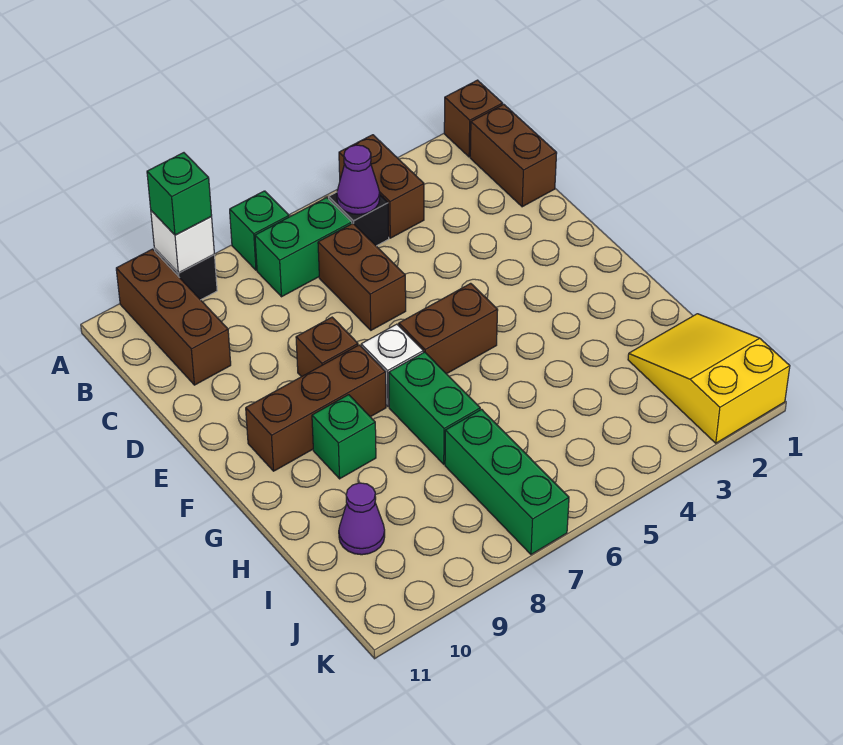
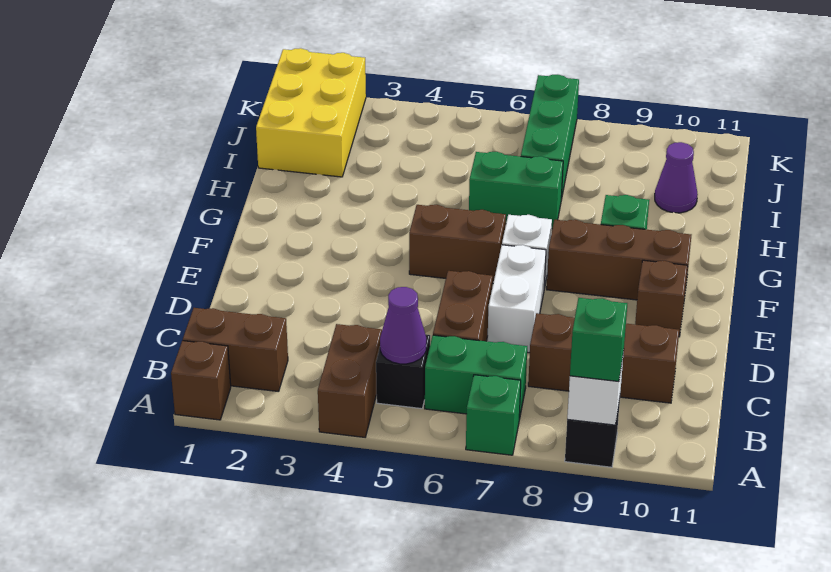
brown 1x3 brick [116,249,231,385] -> brown 1x3 brick turned to [528,313,679,403]
brown 1x2 brick [470,104,557,207] -> brown 1x2 brick turned to [183,308,288,392]
none -> white 1x2 brick [487,245,546,353]
brown 1x1 brick [296,317,358,377] -> brown 1x1 brick moved to [635,260,688,337]
green 1x2 brick [389,352,480,464] -> green 1x2 brick turned to [469,152,563,229]
yellow 2x3 slope [628,314,790,443] -> yellow 2x3 brick [256,48,366,177]

